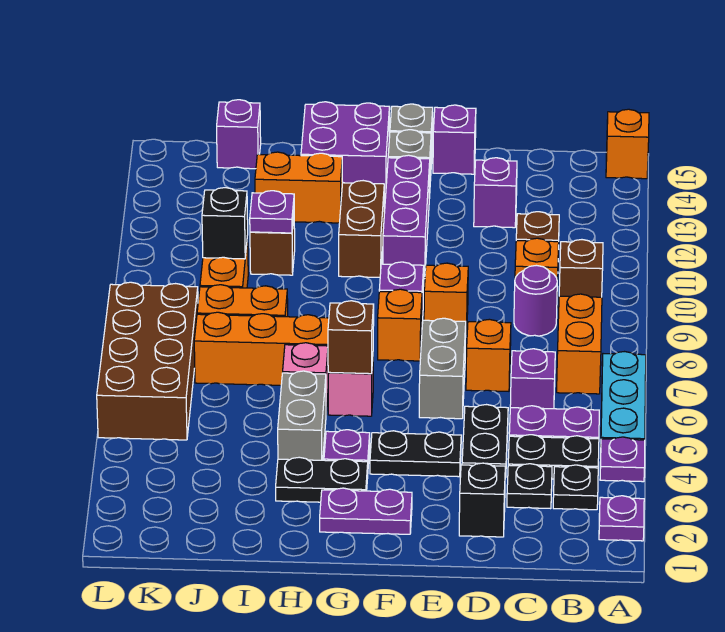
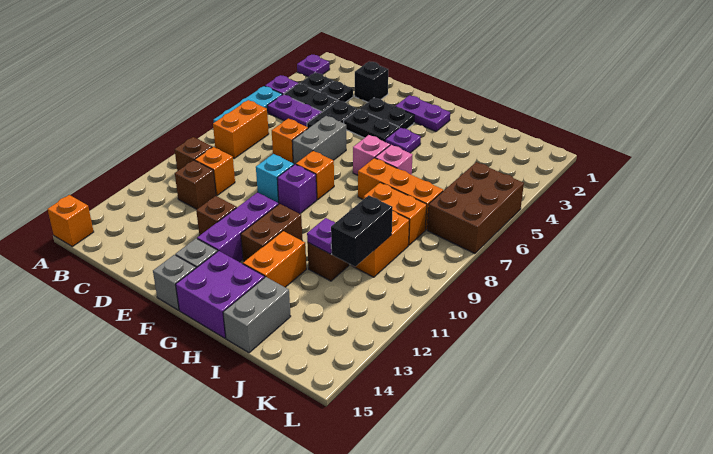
purple 1x1 brick [510,349,555,409] -> none
purple 1x1 round brick [514,265,557,336] -> none
purple 1x1 brick [474,158,517,228] -> none
orange 1x1 brick [424,263,468,334] -> cyan 1x1 brick [256,154,294,203]
purple 1x1 brick [433,105,476,174] -> none
black 1x2 plate [276,457,368,502] -> black 1x2 plate moved to [359,98,414,129]
brown 1x1 brick [328,301,374,374] -> brown 1x1 brick moved to [196,196,237,236]
grey 1x2 brick [278,371,326,460] -> grey 1x2 brick moved to [223,277,291,353]
orange 1x2 brick [255,152,343,223] -> orange 1x2 brick turned to [243,231,306,287]
black 1x1 brick [202,188,248,259] -> black 1x2 brick [331,195,393,267]
purple 1x1 brick [217,100,261,169] -> none
brown 2x4 brick [97,282,198,440] -> brown 2x3 brick [427,162,524,254]

